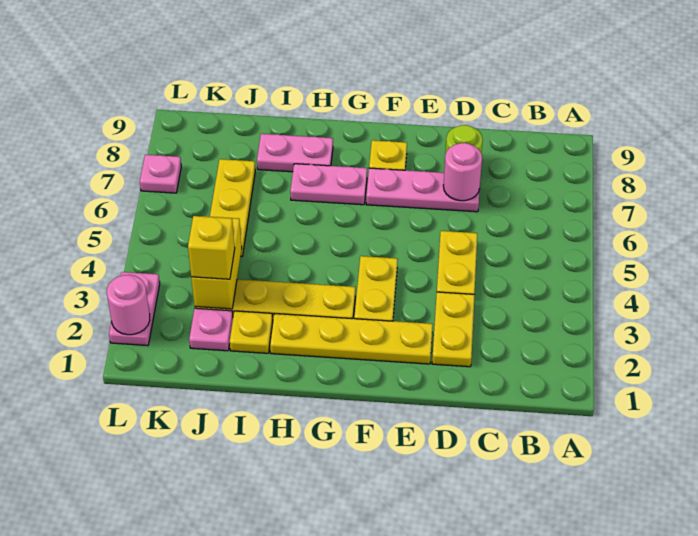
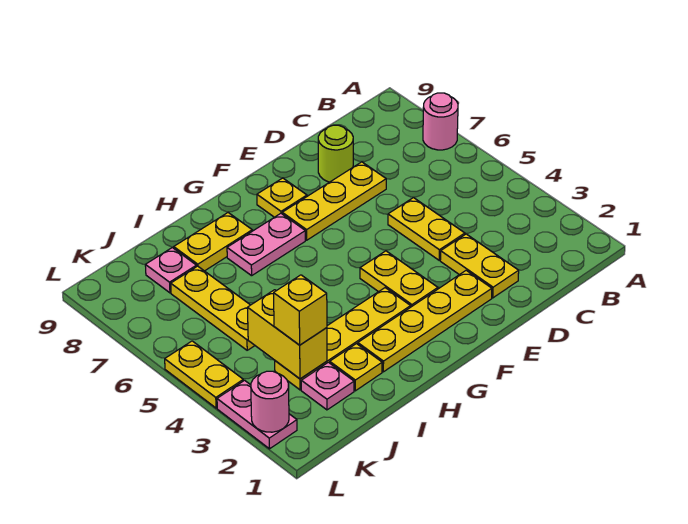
pink 1x3 plate [366,168,480,212] -> yellow 1x3 plate [282,162,386,240]
pink 1x1 round brick [443,143,482,201] -> pink 1x1 round brick moved to [423,93,458,150]
pink 1x2 plate [257,134,333,172] -> yellow 1x2 plate [174,213,252,271]
none -> yellow 1x2 plate [165,341,243,408]
pink 1x1 plate [140,155,181,193] -> pink 1x1 plate moved to [145,248,196,293]

